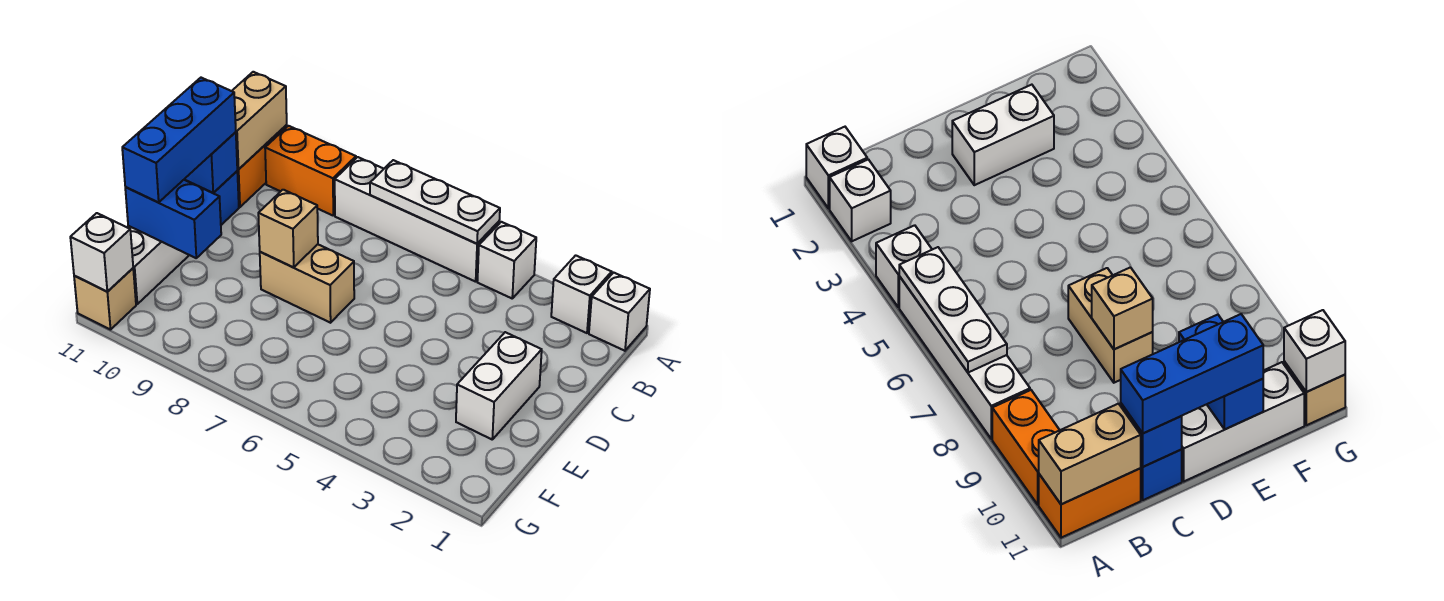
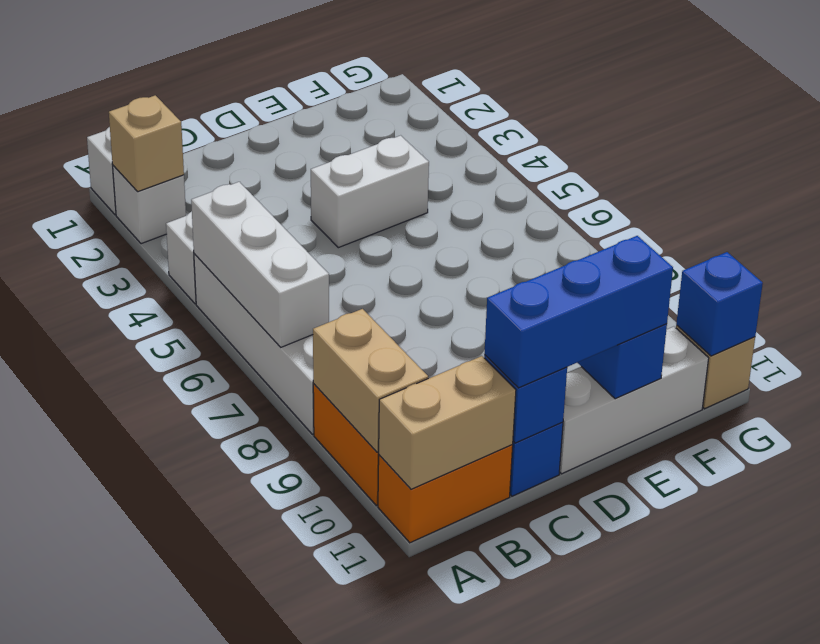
white 1x3 plate [370,160,500,244] -> white 1x3 brick [191,182,329,347]
white 1x2 brick [456,332,542,439] -> white 1x2 brick moved to [311,135,429,248]
tan 1x2 brick [260,244,354,323] -> tan 1x2 brick moved to [313,309,428,452]
tan 1x1 brick [258,190,318,268] -> tan 1x1 brick moved to [109,95,184,192]
white 1x1 brick [70,213,133,292] -> blue 1x1 brick [676,252,763,356]

